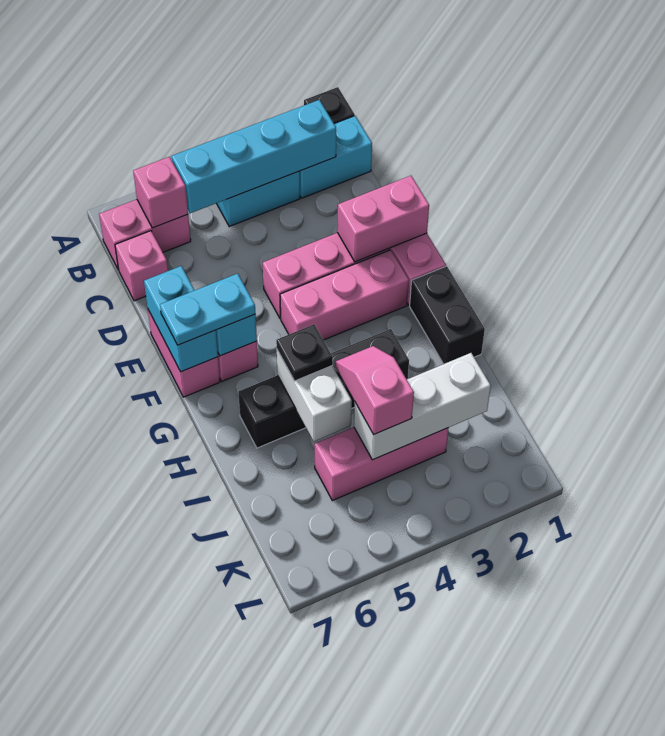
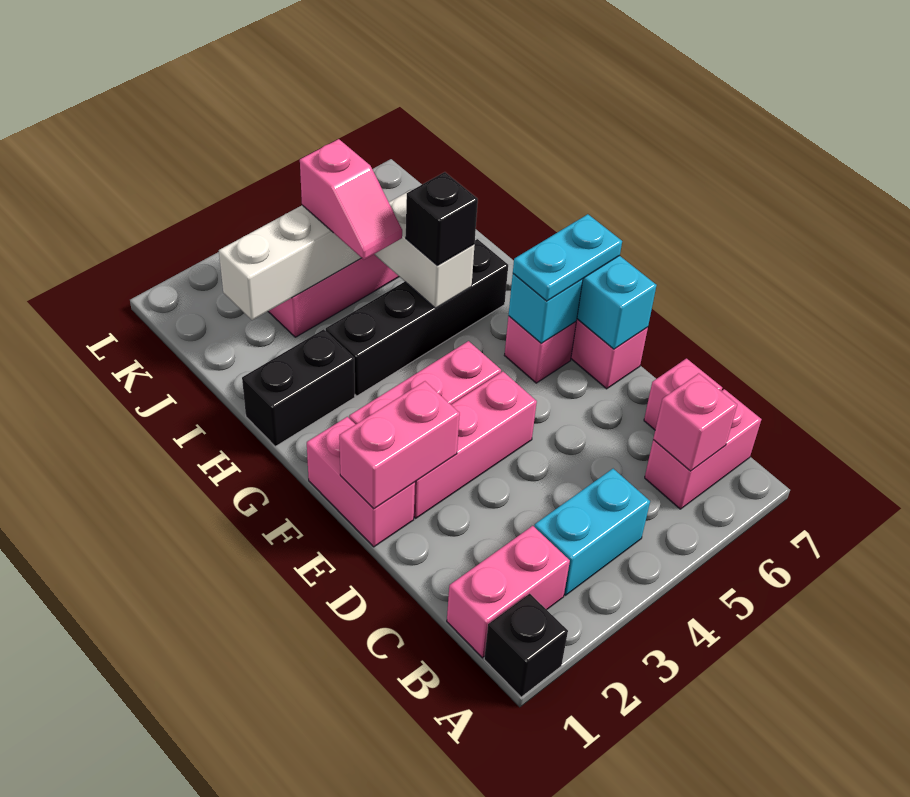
cyan 1x2 brick [300,116,372,198] -> pink 1x2 brick [447,526,570,658]
cyan 1x4 brick [172,100,336,213] -> none
black 1x2 brick [410,266,485,364] -> black 1x2 brick turned to [242,329,355,446]
black 1x1 plate [276,325,333,381] -> black 1x1 brick [406,172,478,265]

